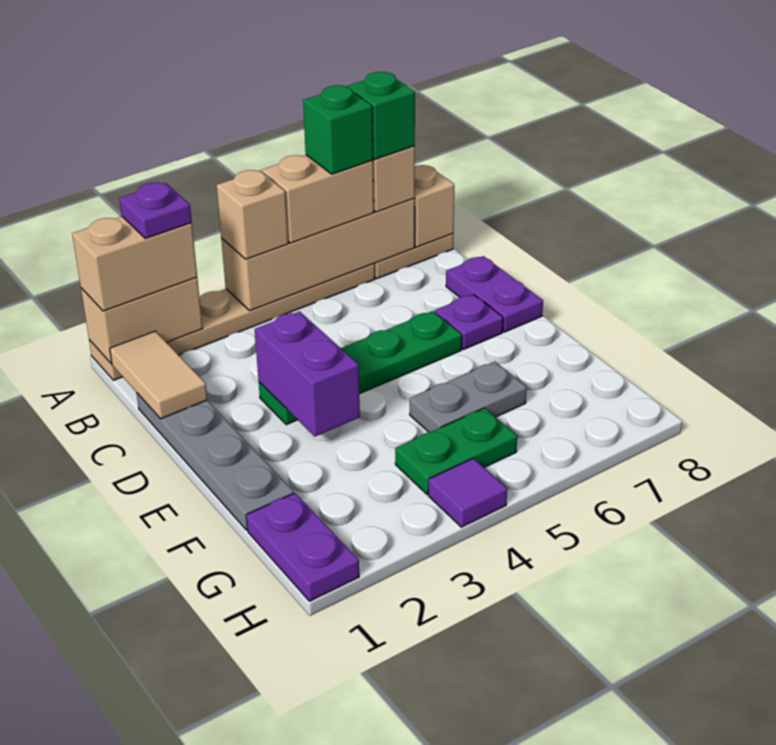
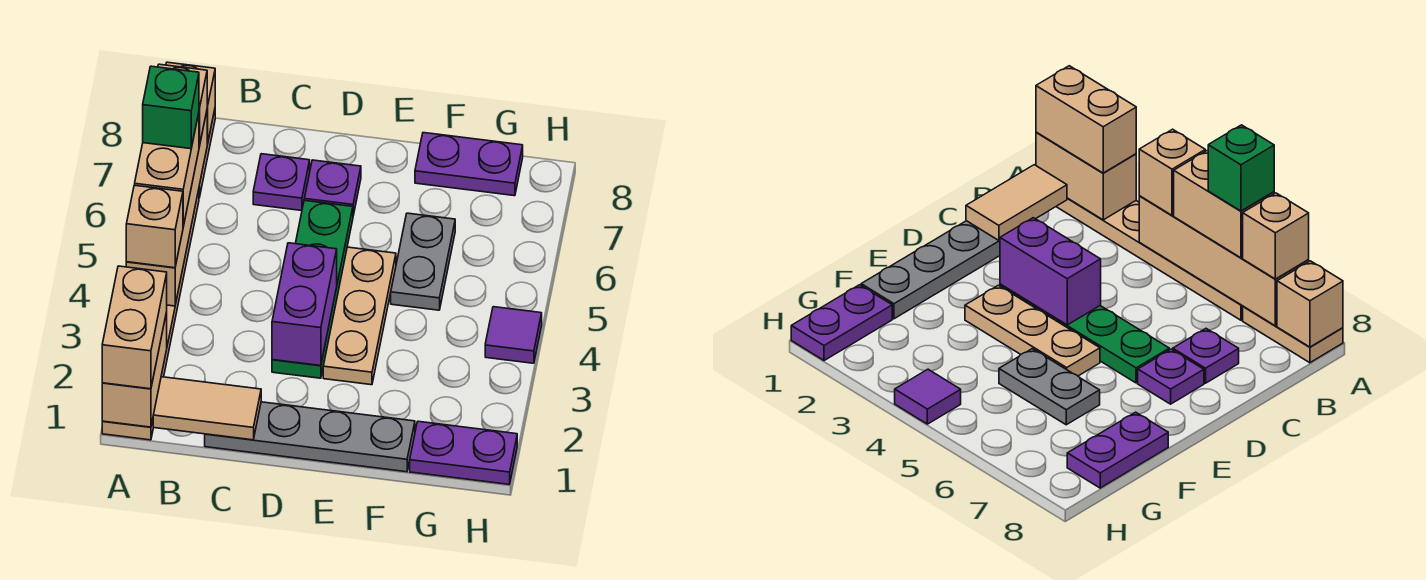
purple 1x1 plate [119,183,192,239] -> purple 1x1 plate moved to [253,154,310,211]
green 1x1 brick [347,72,415,159] -> none
purple 1x2 plate [446,256,543,332] -> purple 1x2 plate moved to [415,133,523,196]
purple 1x2 brick [255,311,360,436] -> purple 1x2 brick turned to [272,243,337,366]
none -> tan 1x3 plate [323,247,396,385]
green 1x2 plate [395,408,517,494] -> none

